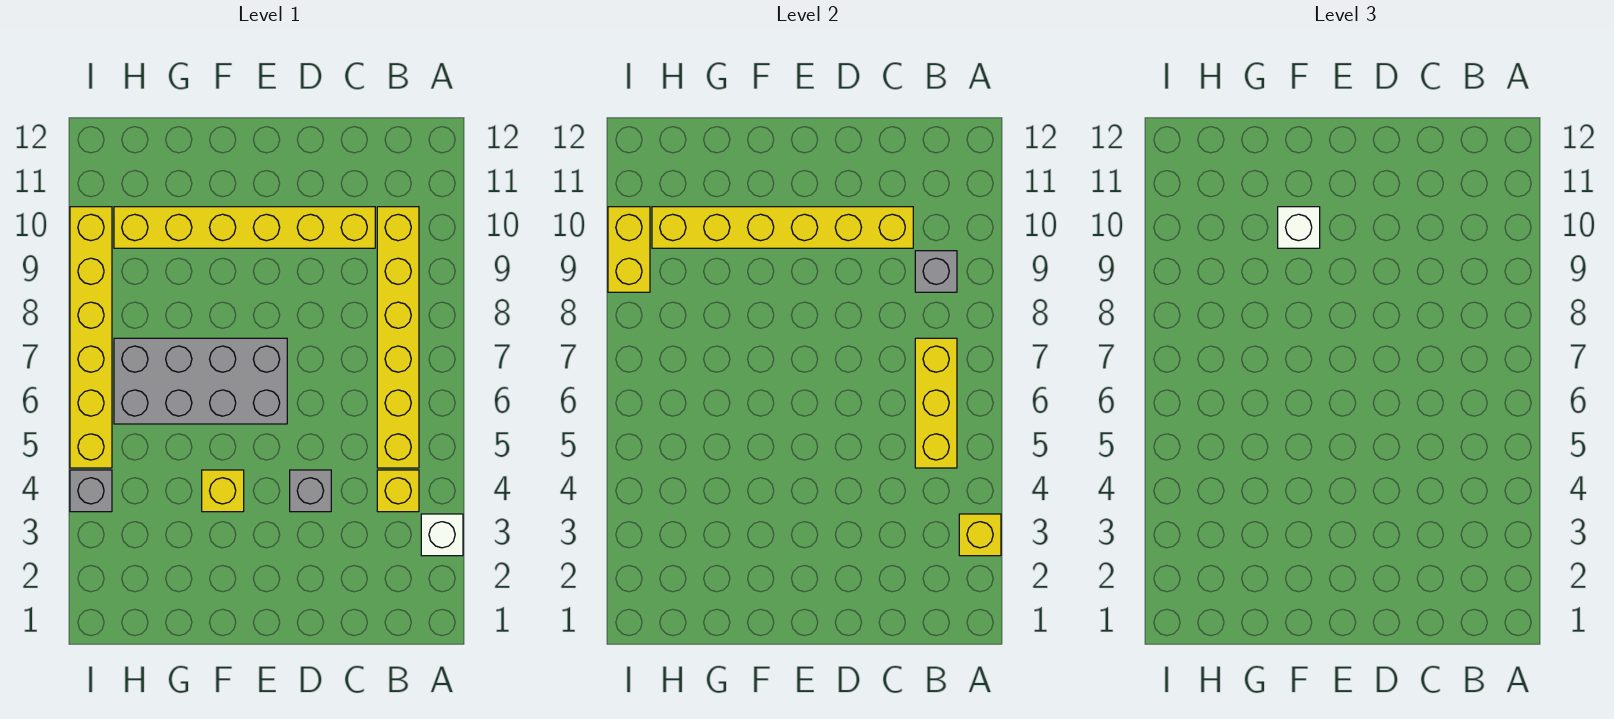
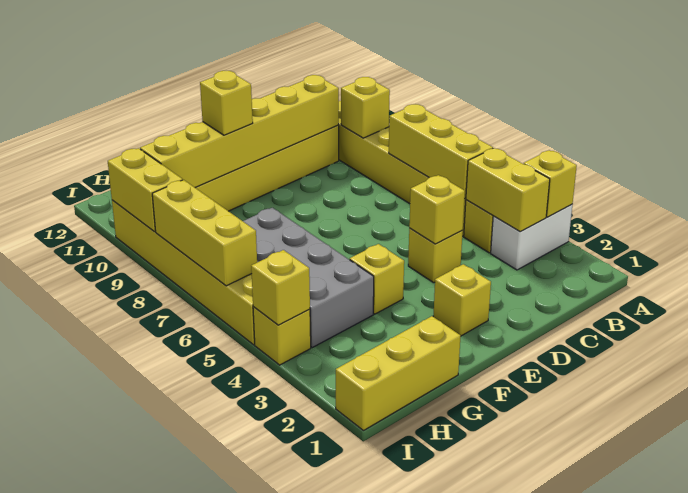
white 1x1 brick [421,514,463,556] -> white 1x2 brick [491,205,572,270]
none -> yellow 1x2 brick [466,148,550,232]
grey 1x1 brick [915,251,957,292] -> yellow 1x1 brick [341,77,390,138]
grey 1x1 brick [290,470,331,512] -> yellow 1x1 brick [408,228,463,283]
none -> yellow 1x1 brick [409,175,465,244]
none -> yellow 1x1 brick [433,264,491,336]
grey 2x4 brick [114,338,287,424] -> grey 2x4 brick turned to [243,208,374,348]
white 1x1 brick [1278,207,1320,248] -> yellow 1x1 brick [200,71,253,135]
none -> yellow 1x3 brick [336,316,461,431]
grey 1x1 brick [70,470,112,512] -> yellow 1x1 brick [253,307,311,365]
none -> yellow 1x1 brick [251,250,310,325]
none -> yellow 1x3 brick [152,180,257,286]

